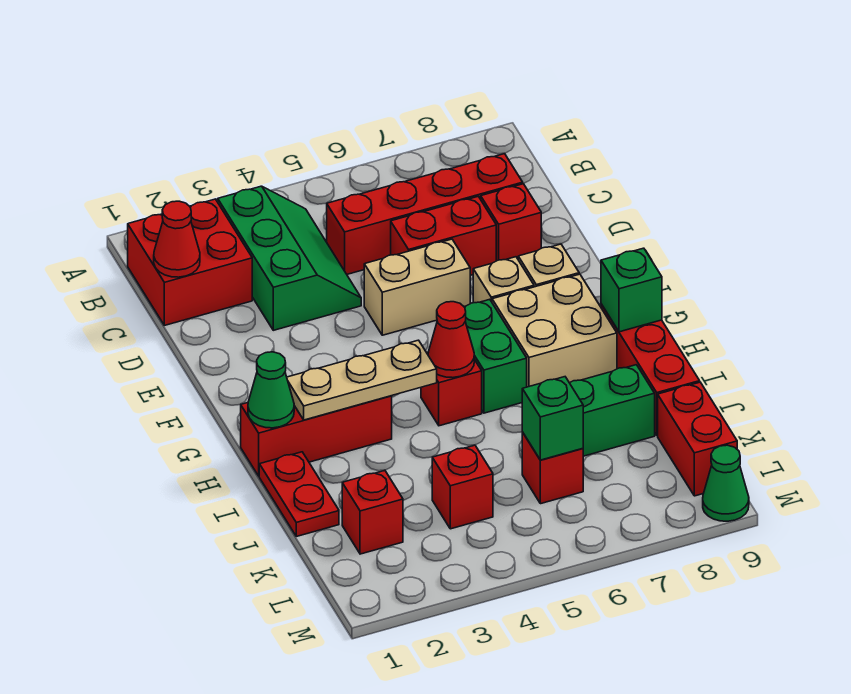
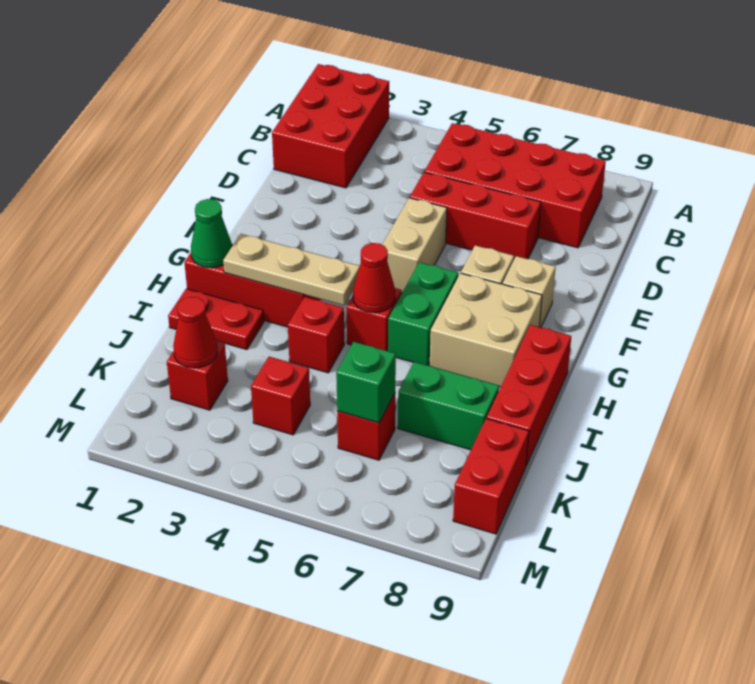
red 2x2 brick [128,199,252,325] -> red 2x3 brick [272,64,389,188]
green 2x3 slope [218,186,361,330] -> none
red 1x1 cone [154,201,200,277] -> red 1x1 cone moved to [173,297,218,368]
red 1x4 brick [327,154,523,274] -> red 2x4 brick [424,123,606,248]
red 1x2 brick [391,196,496,275] -> red 1x3 brick [410,172,541,259]
red 1x1 brick [481,184,541,261] -> red 1x1 brick moved to [288,297,344,373]
tan 1x2 brick [364,239,470,335] -> tan 1x2 brick turned to [382,198,447,292]
green 1x1 brick [601,248,662,332] -> none
red 1x2 plate [259,452,339,536] -> red 1x2 plate turned to [168,289,264,350]
green 1x1 cone [703,445,749,521] -> none

